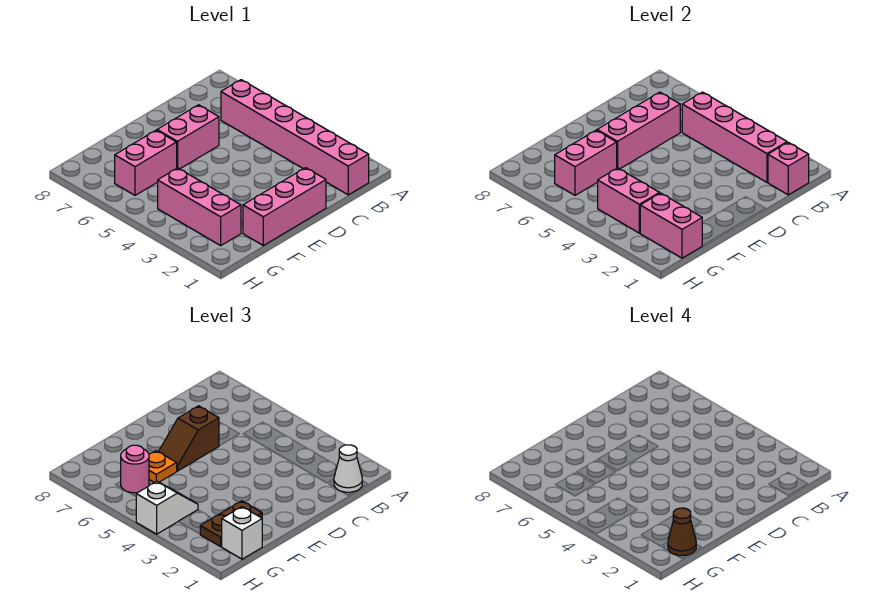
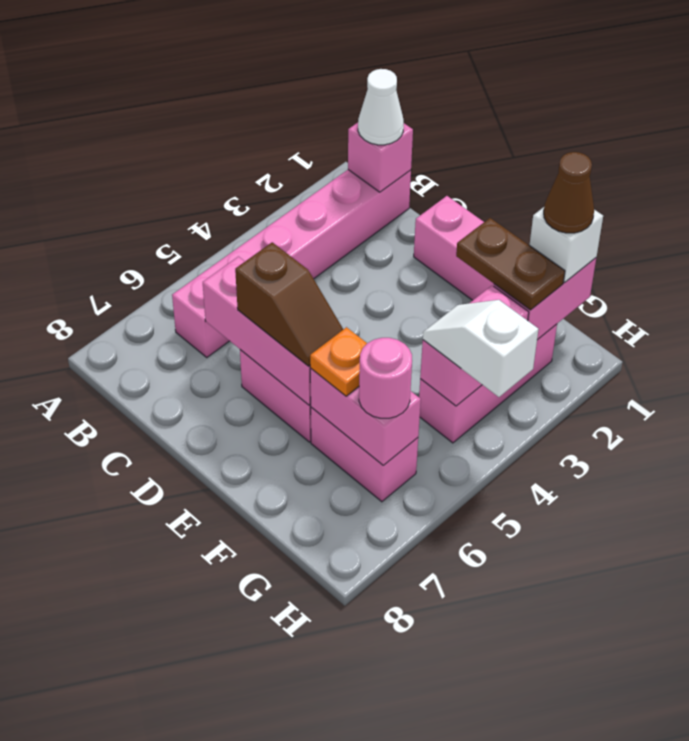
pink 1x4 brick [682,92,787,182] -> none

